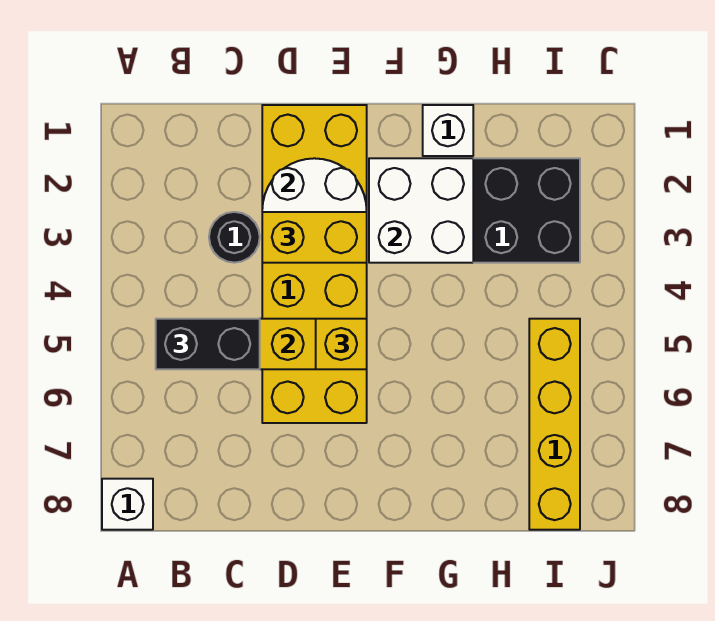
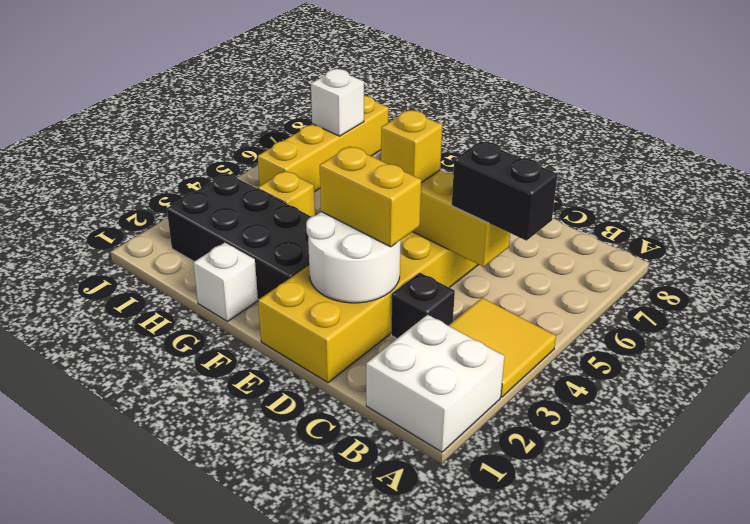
none -> yellow 2x2 tile [448,298,556,397]
white 1x1 brick [102,479,153,530] -> white 1x1 brick moved to [311,69,364,136]
black 1x1 round brick [209,212,260,263] -> black 1x1 brick [391,273,455,339]
white 2x2 brick [369,158,473,263] -> white 2x2 brick moved to [366,315,505,452]
none -> yellow 1x1 brick [258,171,315,217]

